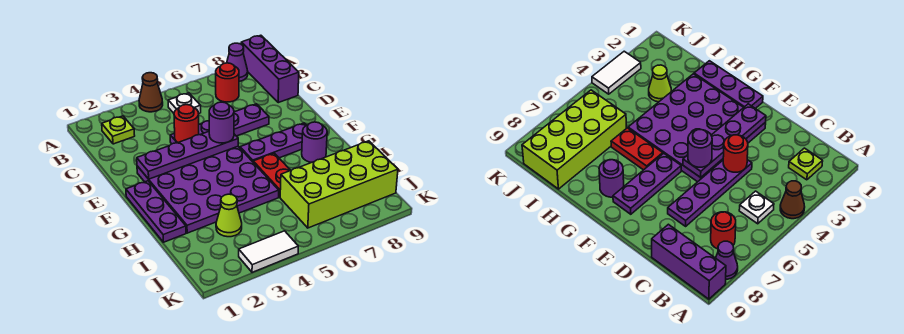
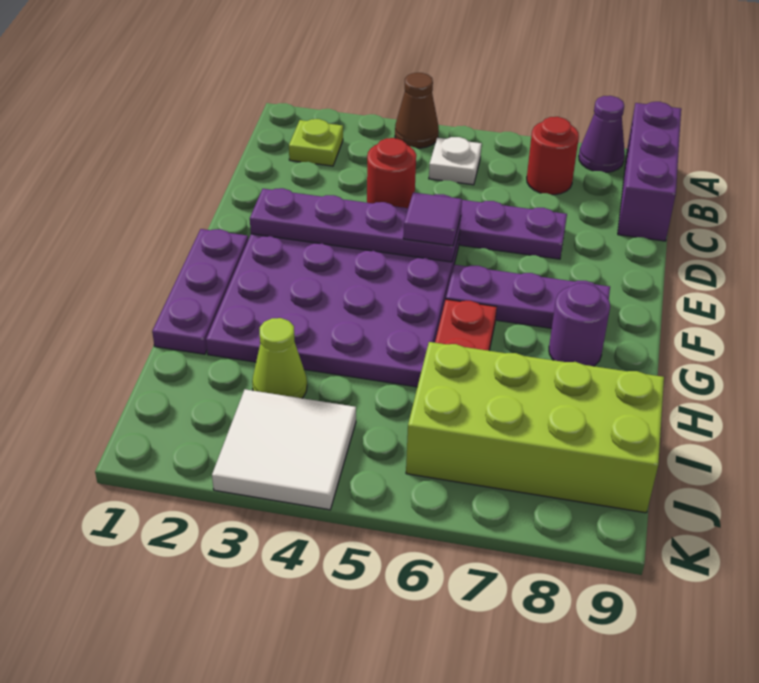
purple 1x1 round brick [209,102,234,143] -> purple 1x1 tile [403,192,462,246]
white 1x2 tile [239,231,298,272] -> white 2x2 tile [212,389,356,510]

